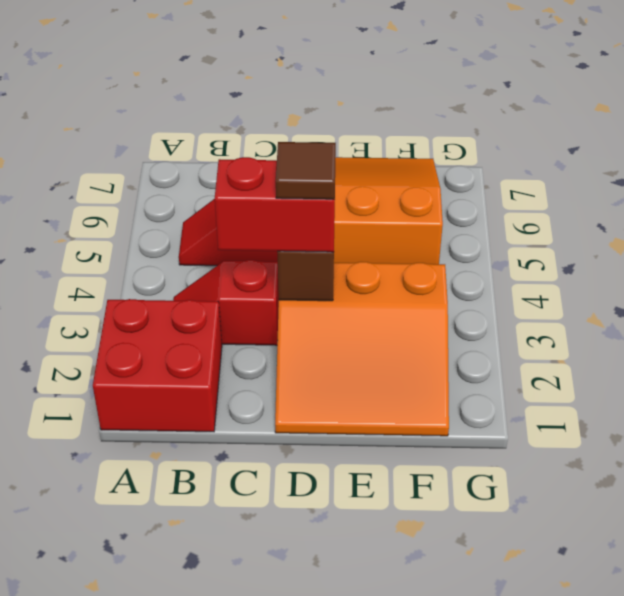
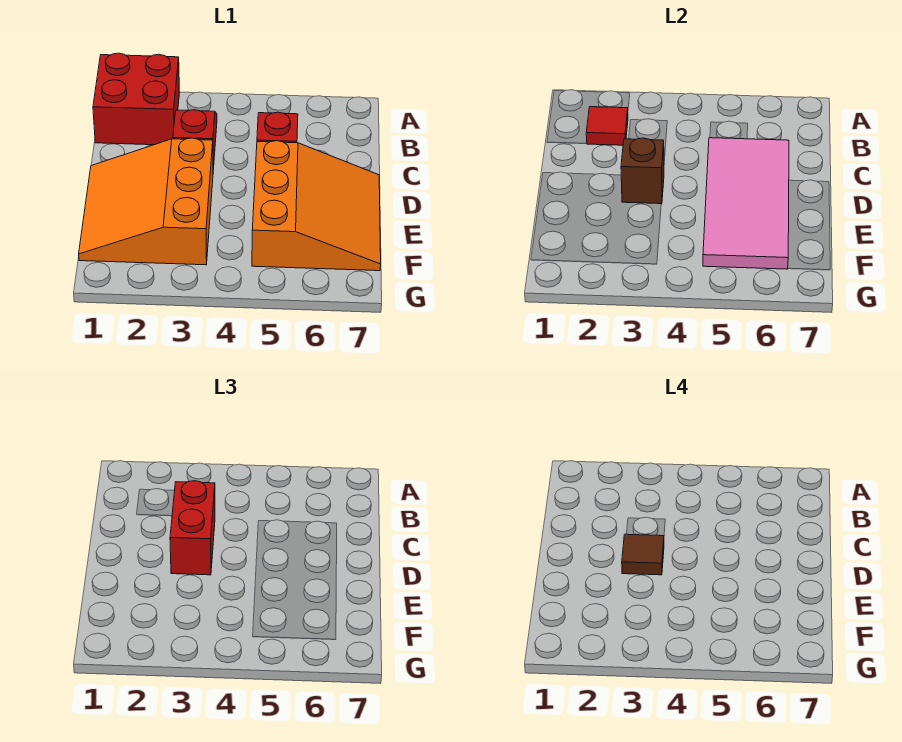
none -> red 1x1 tile [586,107,628,145]
none -> pink 2x4 tile [703,138,789,269]

